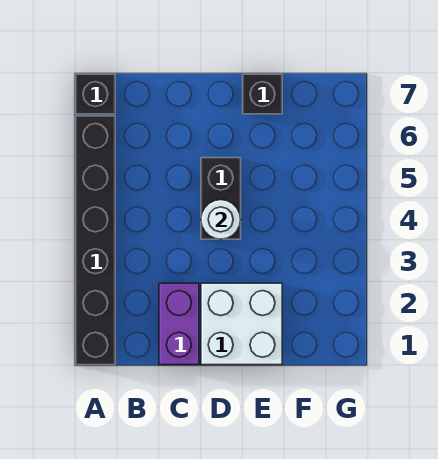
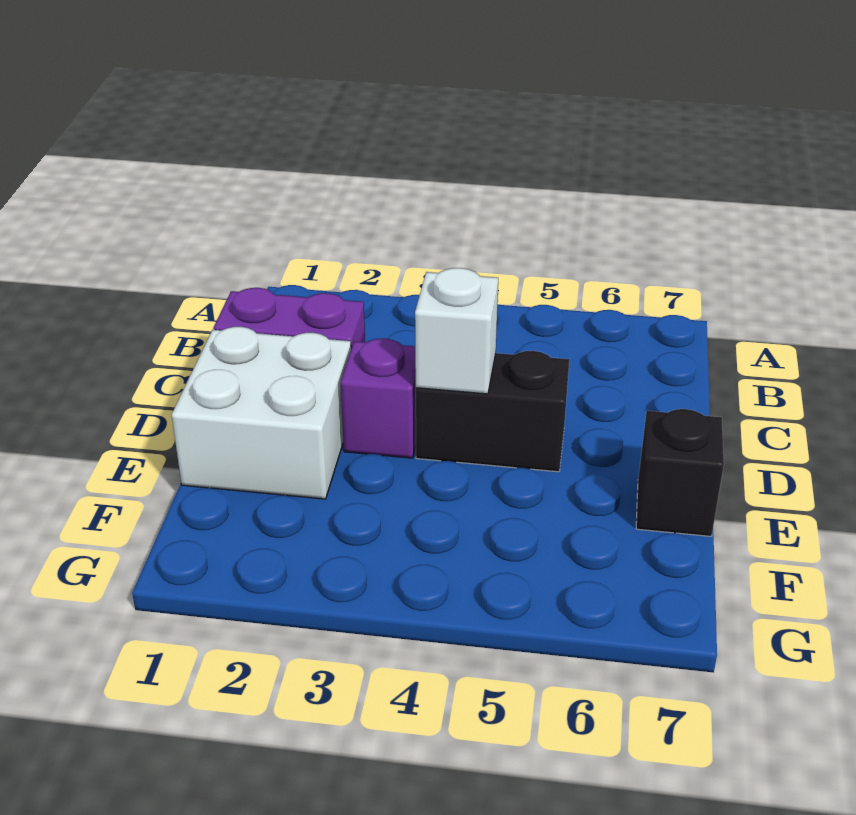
black 1x6 brick [76,116,115,365] -> none
black 1x1 brick [76,74,115,114] -> none
none -> purple 1x1 brick [341,339,416,458]
white 1x1 round brick [201,200,241,239] -> white 1x1 brick [415,268,498,394]

